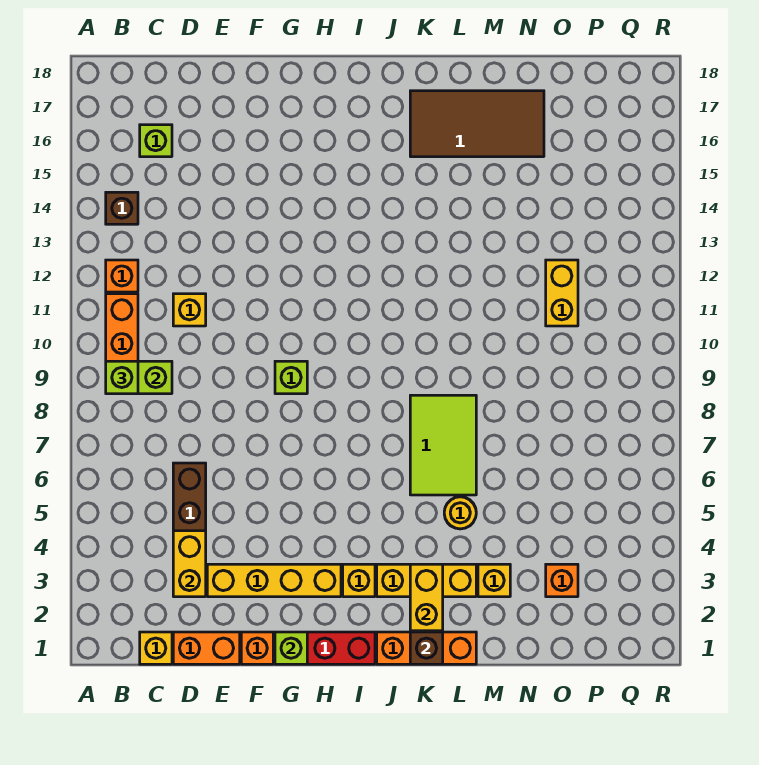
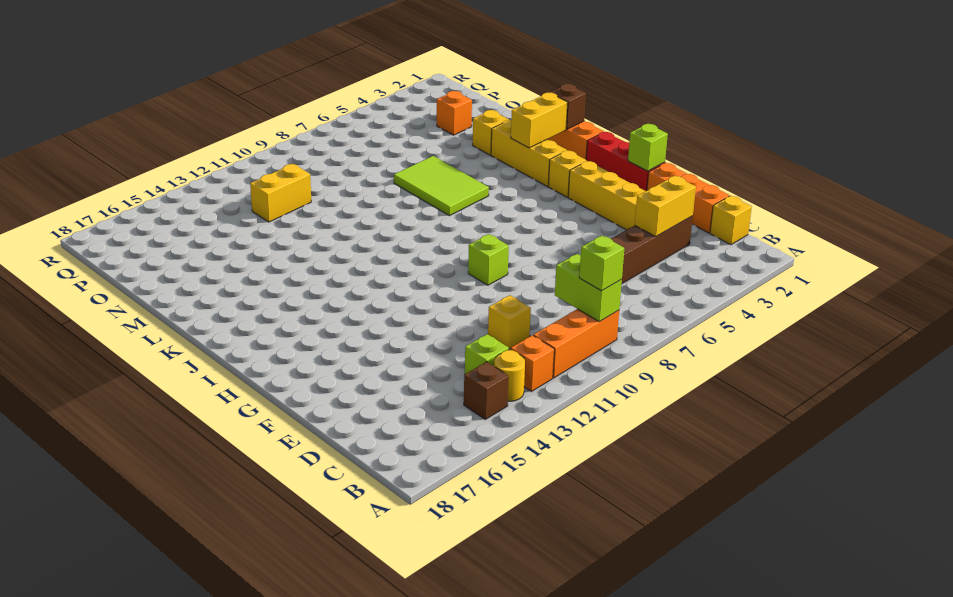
lime 1x1 brick [140,125,172,157] -> lime 1x1 brick moved to [465,334,509,374]
lime 2x3 tile [410,395,476,495] -> lime 2x3 tile turned to [394,156,489,216]
brown 2x4 tile [410,91,544,157] -> none
yellow 1x1 round brick [444,497,476,529] -> yellow 1x1 round brick moved to [494,350,525,401]

